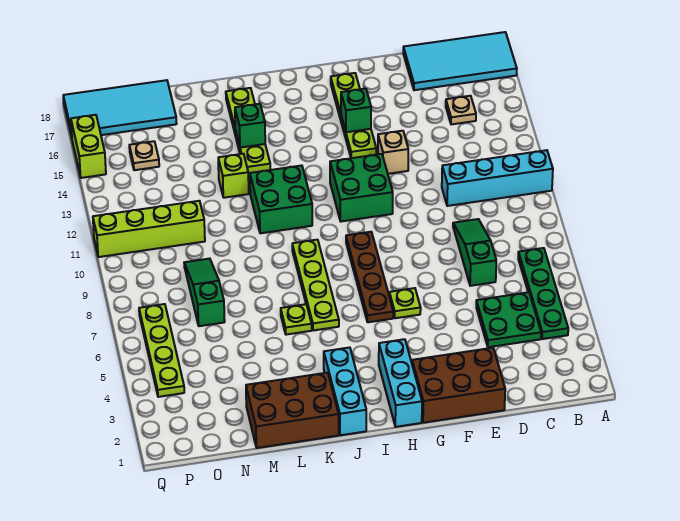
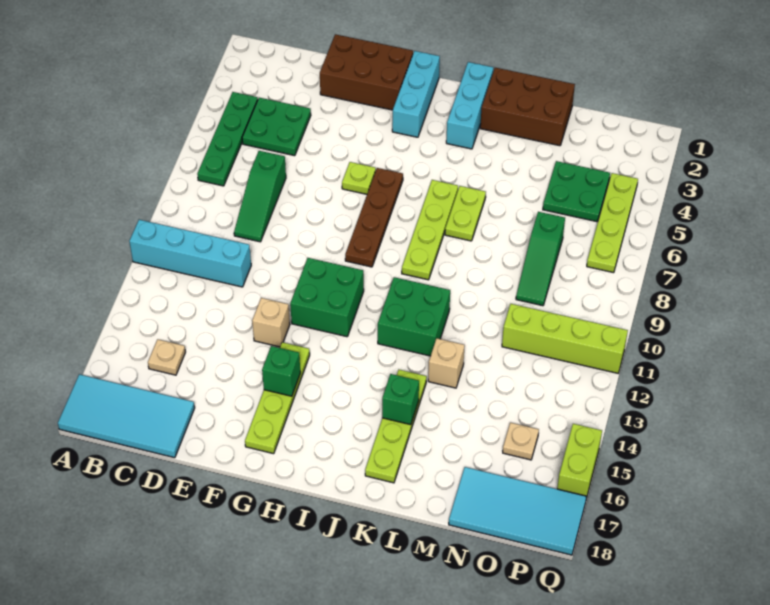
lime 1x1 plate [281,304,312,335] -> lime 1x2 plate [445,186,486,241]
lime 1x1 brick [218,154,249,198] -> tan 1x1 brick [428,338,465,388]
none -> green 2x2 plate [543,161,610,222]

